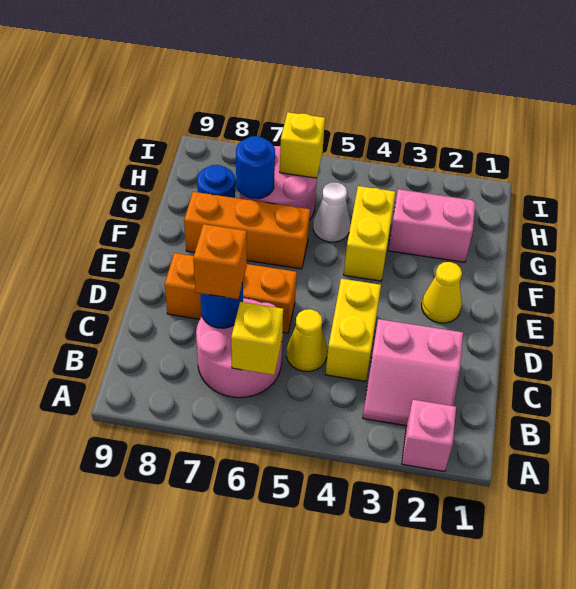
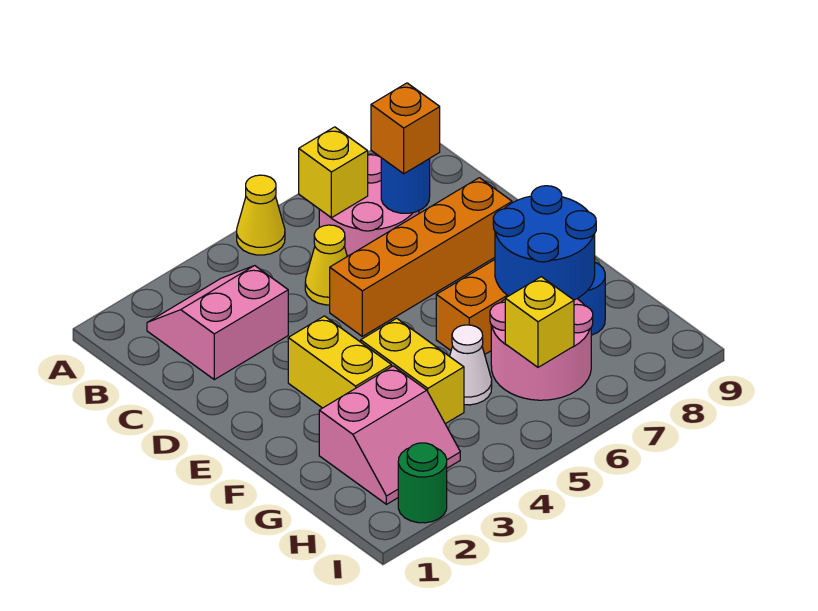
pink 1x1 brick [402,400,456,471] -> none
yellow 1x2 brick [326,279,381,381] -> yellow 1x2 brick moved to [288,316,392,408]
orange 1x3 brick [165,253,297,333] -> orange 1x4 brick [330,178,512,336]
yellow 1x1 cone [422,262,462,323] -> yellow 1x1 cone moved to [237,175,285,255]
blue 1x1 round brick [236,136,275,199] -> blue 2x2 round brick [493,186,596,300]
none -> green 1x1 round brick [398,443,447,523]

